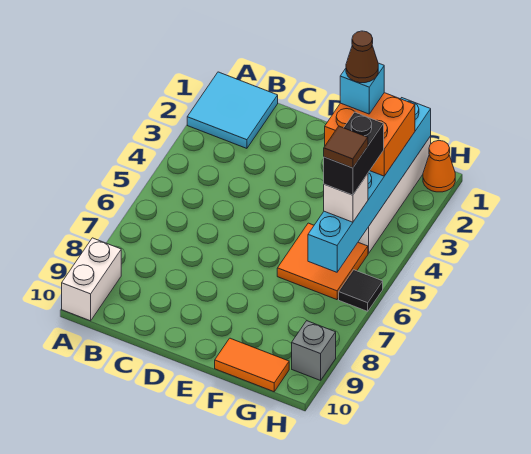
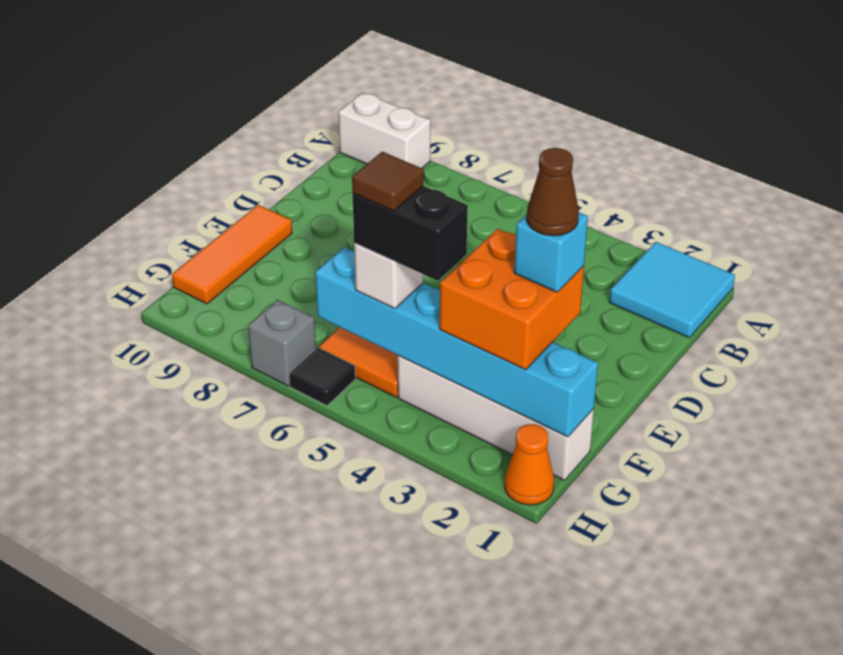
orange 1x2 tile [215,338,289,392] -> orange 1x3 tile [172,205,292,304]
grey 1x1 brick [292,321,336,380] -> grey 1x1 brick moved to [248,300,316,386]

